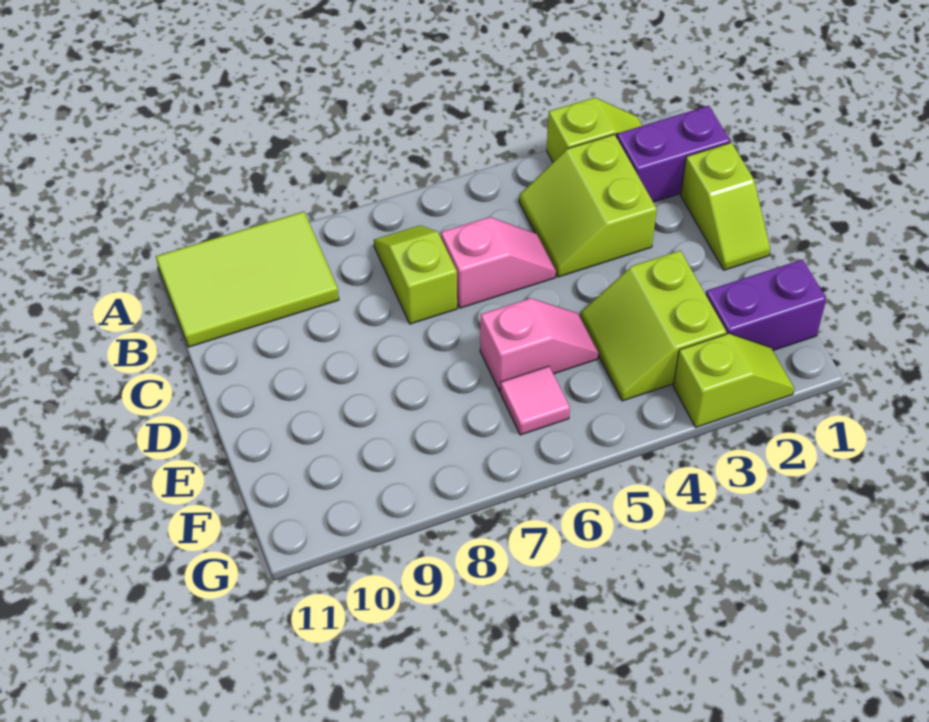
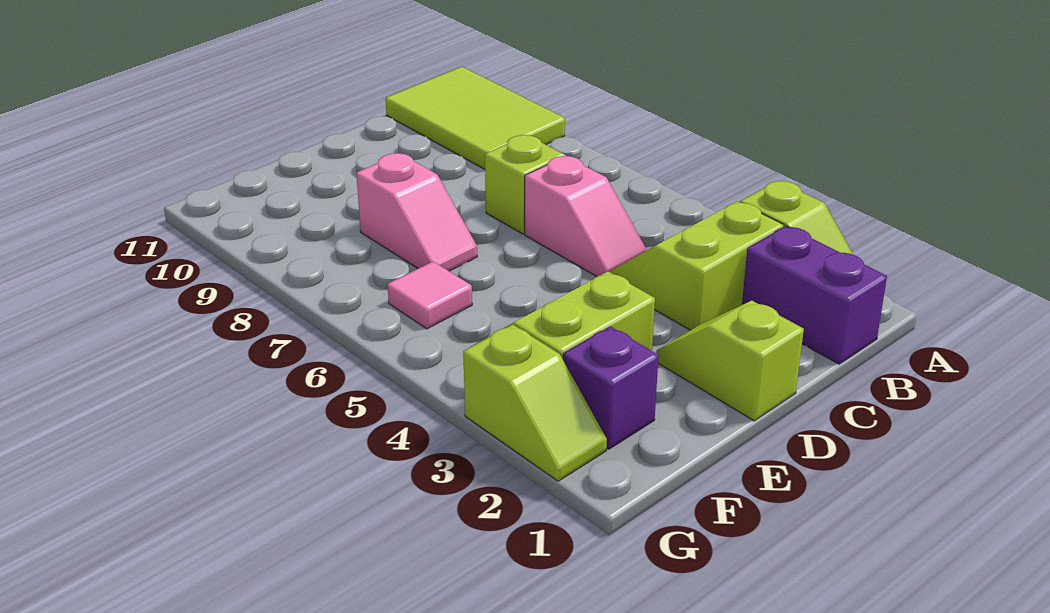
lime 1x2 slope [681,143,770,270] -> lime 1x2 slope turned to [656,301,804,421]
pink 1x2 slope [480,298,598,391] -> pink 1x2 slope moved to [356,153,477,271]
purple 1x2 brick [705,260,826,350] -> purple 1x1 brick [563,326,659,449]

